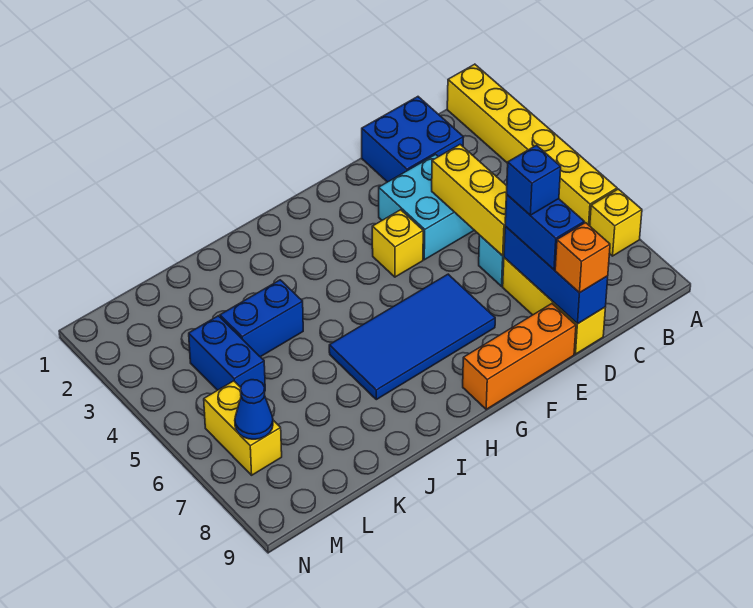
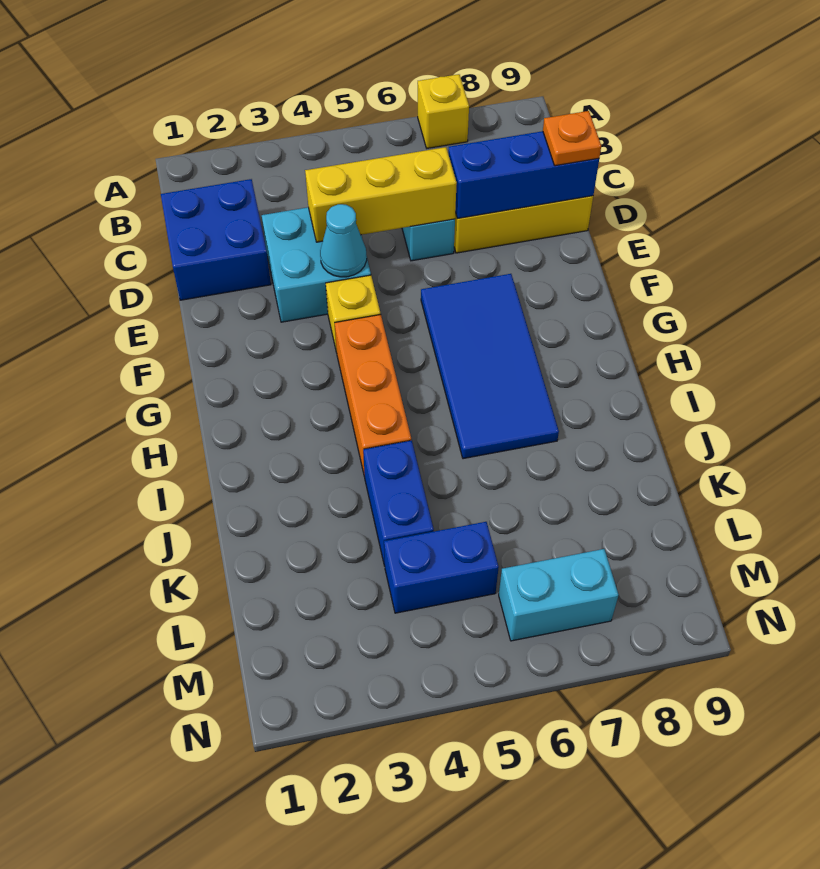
yellow 1x6 brick [447,64,617,226] -> none
blue 1x2 brick [505,195,584,270] -> none
blue 1x1 brick [506,145,561,215] -> none
orange 1x1 brick [555,223,610,293] -> orange 1x1 plate [543,111,601,166]
none -> cyan 1x1 cone [320,204,367,277]
orange 1x3 brick [463,304,576,409] -> orange 1x3 brick moved to [335,315,411,477]
yellow 1x2 brick [204,381,282,475] -> cyan 1x2 brick [499,549,619,641]
blue 1x1 cone [235,380,273,439] -> none

